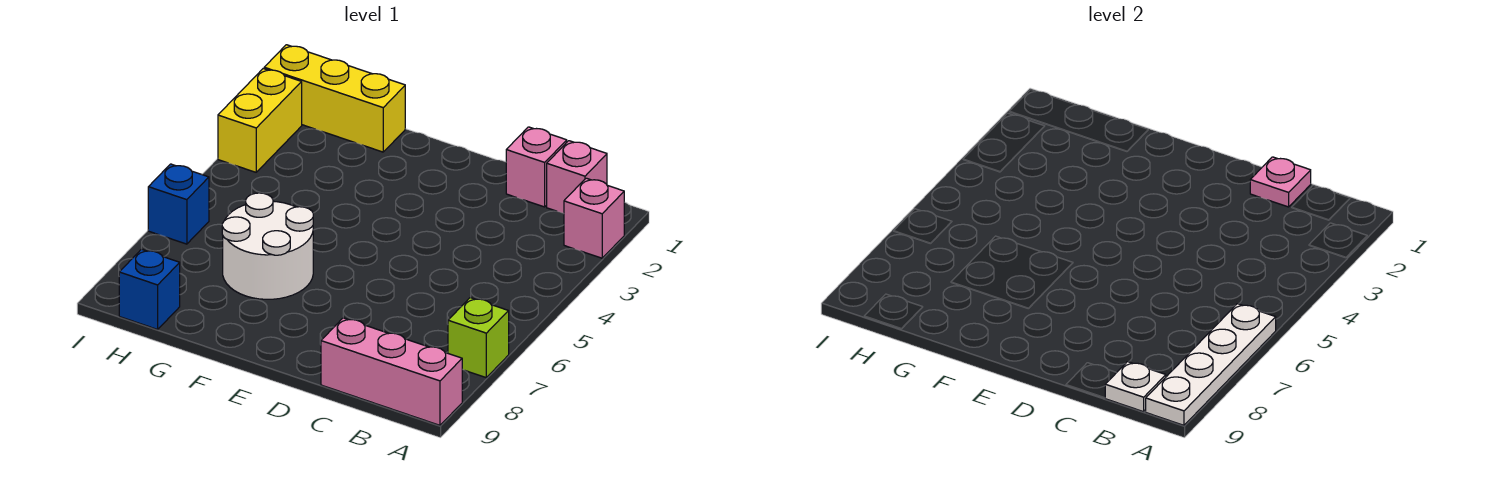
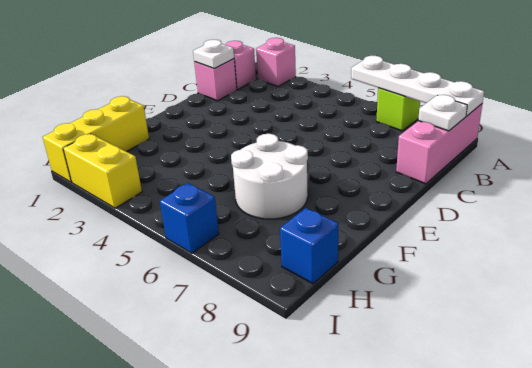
pink 1x1 plate [1250,157,1311,207] -> white 1x1 plate [193,40,234,69]

